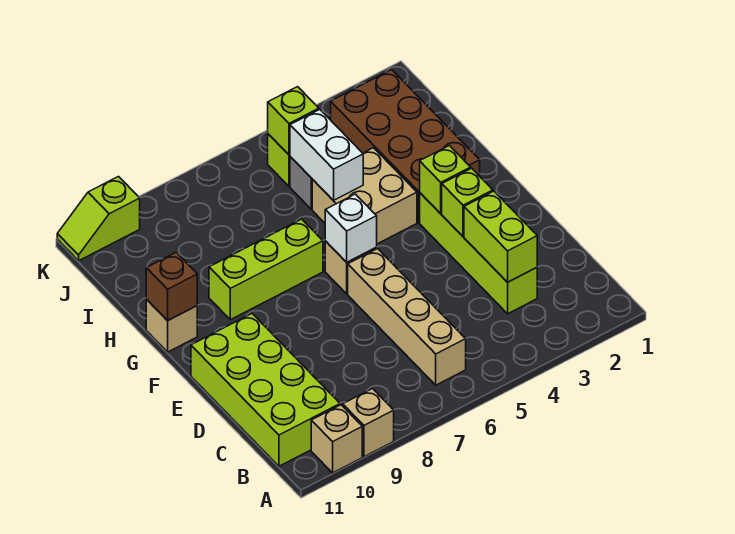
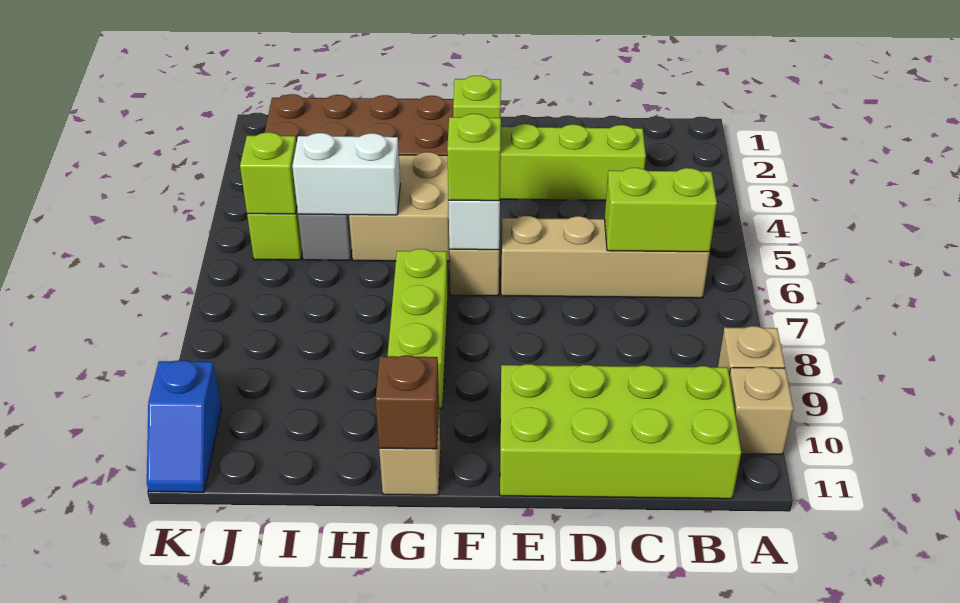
lime 1x2 brick [464,191,537,282] -> lime 1x2 brick moved to [605,168,717,252]
lime 1x1 brick [442,168,493,236] -> lime 1x1 brick moved to [447,114,501,201]
lime 1x2 slope [57,177,140,261] -> blue 1x2 slope [147,360,221,492]

